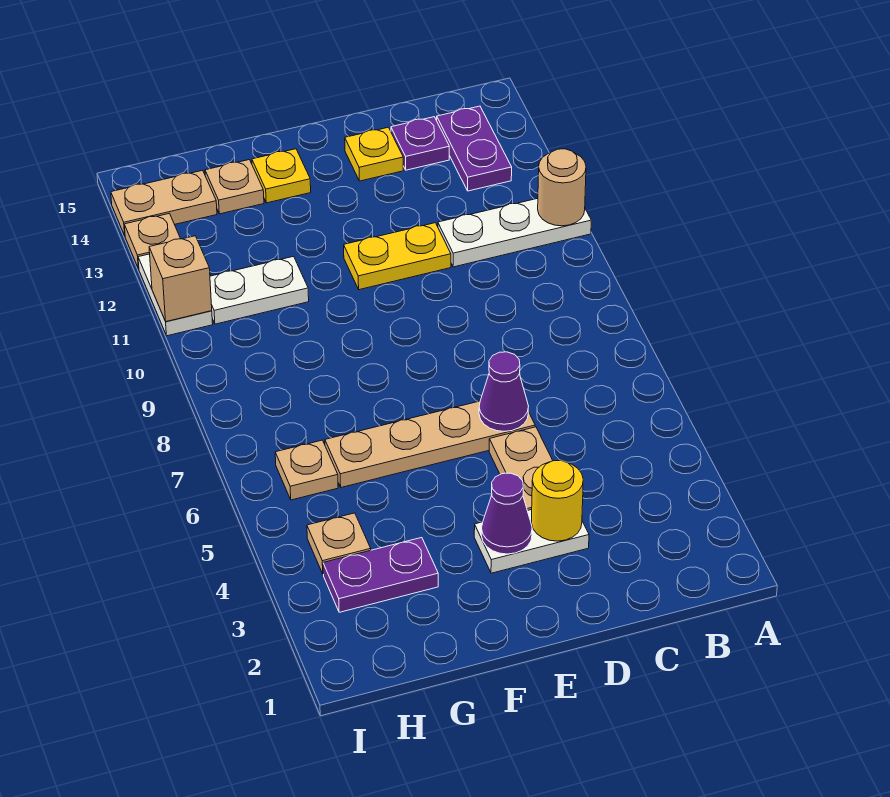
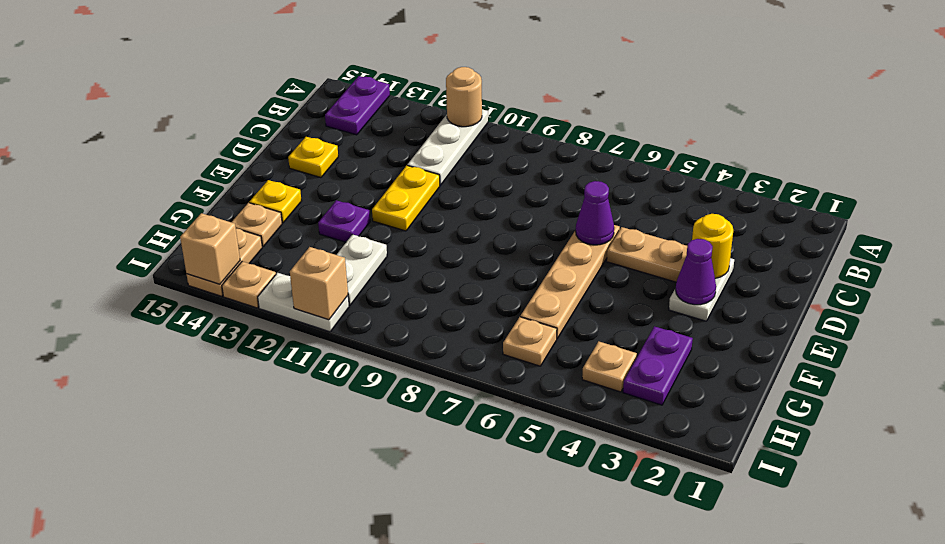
purple 1x2 plate [437,106,512,191] -> purple 1x2 plate turned to [325,76,390,135]
purple 1x1 plate [391,117,449,170] -> purple 1x1 plate moved to [318,200,370,242]
none -> tan 1x1 brick [180,213,240,284]

